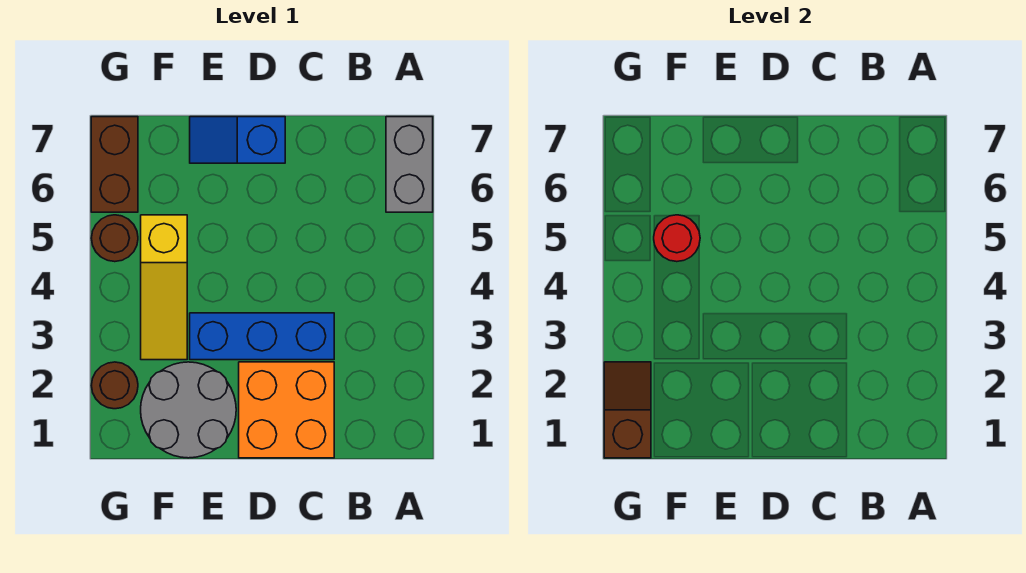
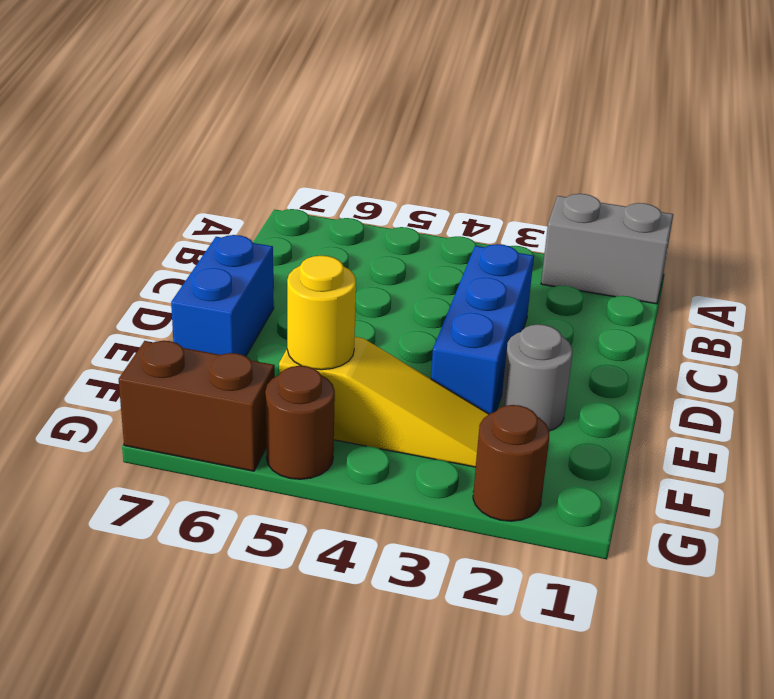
grey 1x2 brick [386,117,433,212] -> grey 1x2 brick moved to [541,194,673,304]
orange 2x2 brick [239,362,334,458] -> none
blue 1x2 slope [190,117,285,163] -> blue 1x2 brick [171,235,274,356]
grey 2x2 round brick [141,362,236,458] -> grey 1x1 round brick [501,324,572,431]
red 1x1 round brick [654,215,700,262] -> yellow 1x1 round brick [287,256,356,370]
brown 1x2 slope [604,362,651,458] -> none

